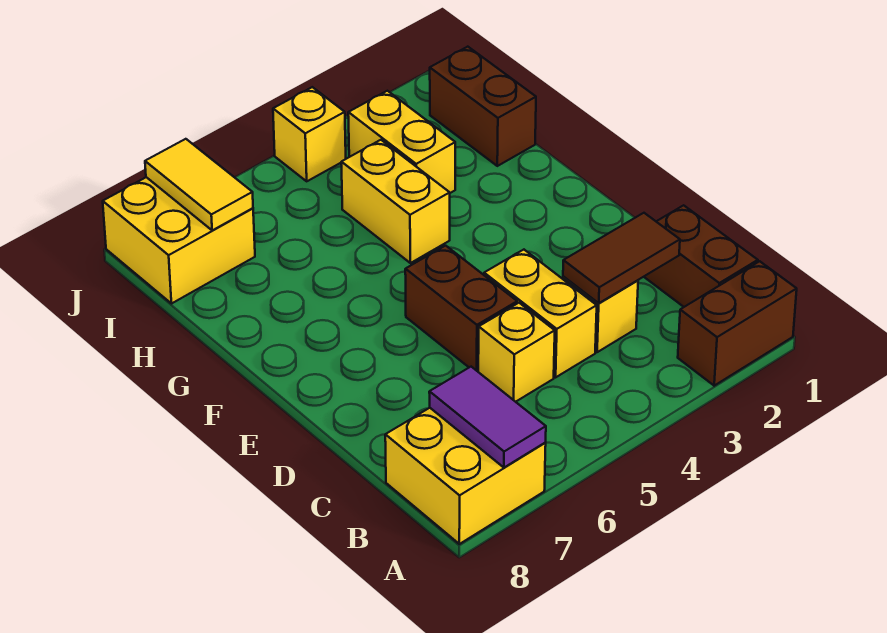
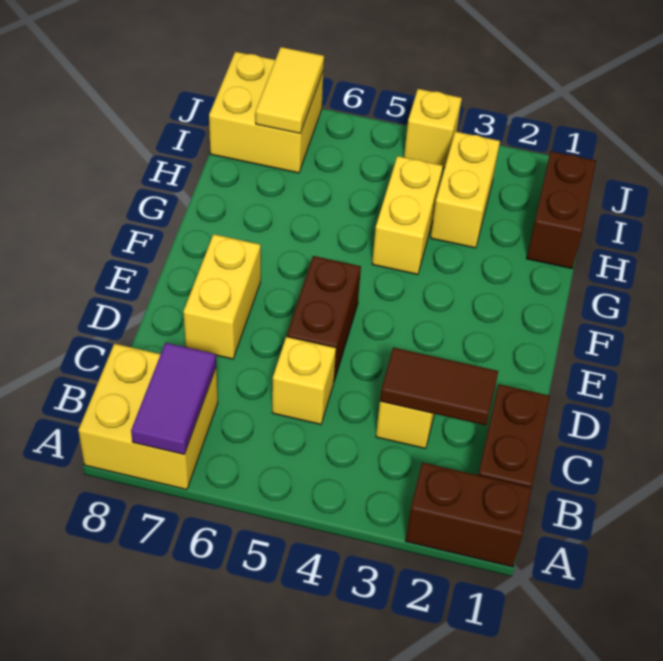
yellow 1x2 brick [484,250,597,377] -> yellow 1x2 brick moved to [183,234,261,359]

